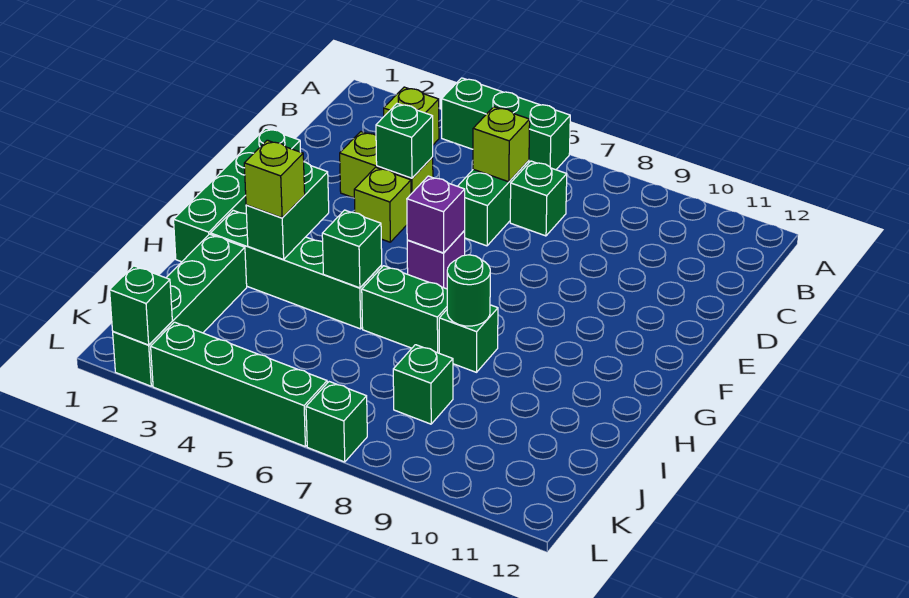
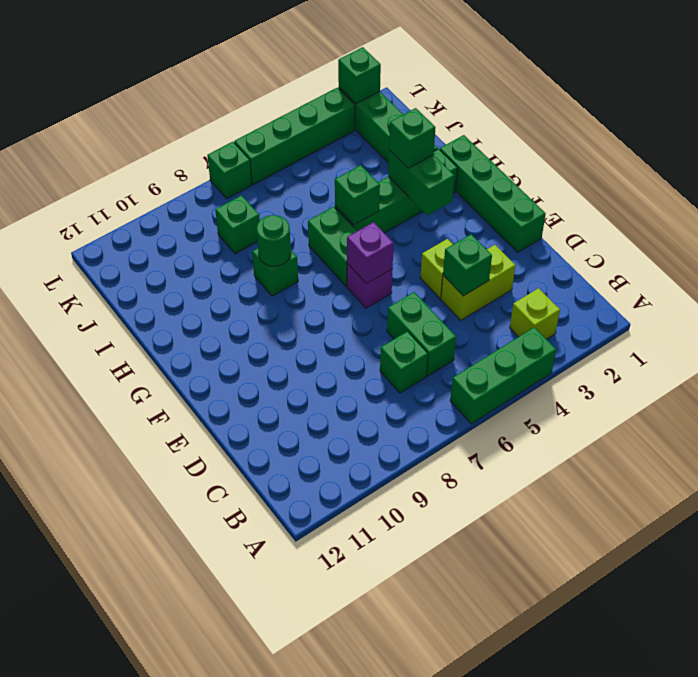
lime 1x1 brick [473,107,530,182] -> none
lime 1x1 brick [244,140,305,218] -> green 1x1 brick [389,108,436,168]
green 1x2 brick [362,266,447,353] -> green 1x2 brick turned to [308,207,357,287]

